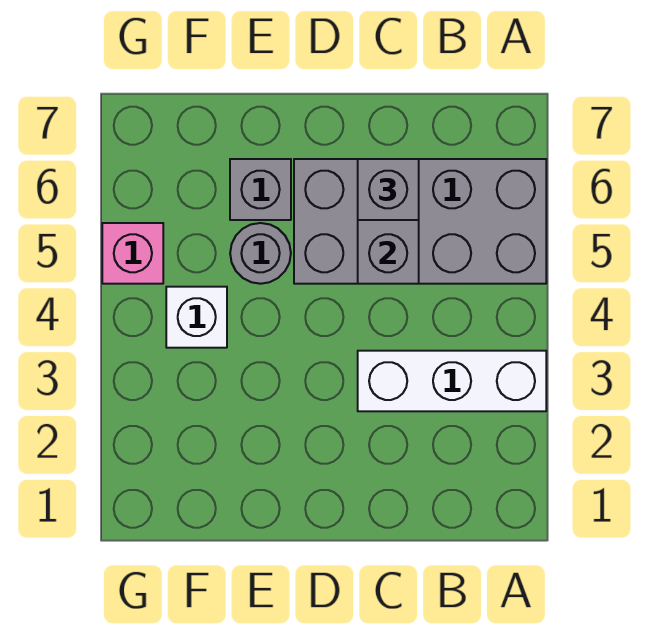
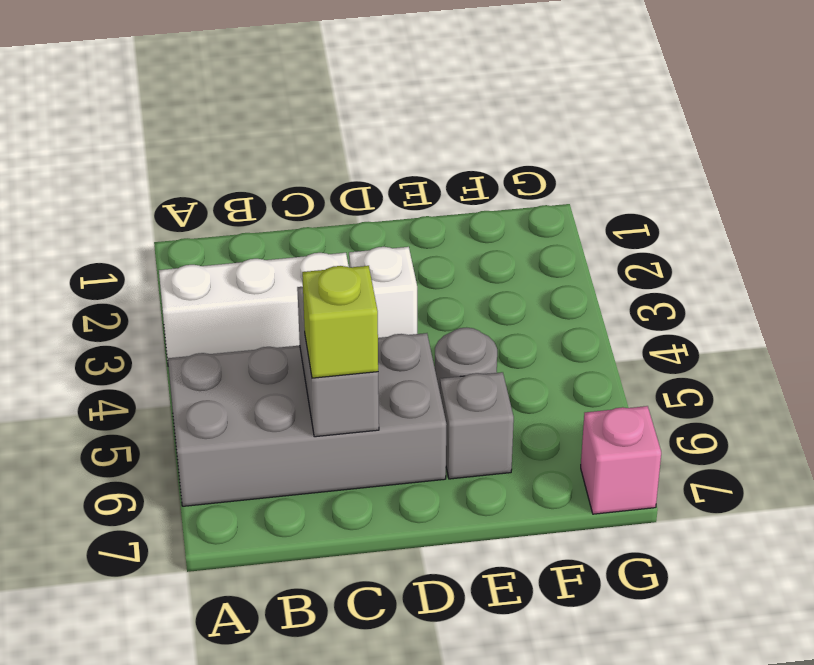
grey 1x1 brick [358,159,419,220] -> lime 1x1 brick [302,266,378,378]
white 1x1 brick [166,287,227,348] -> white 1x1 brick moved to [349,247,417,338]
pink 1x1 brick [102,223,163,284] -> pink 1x1 brick moved to [581,406,661,514]

